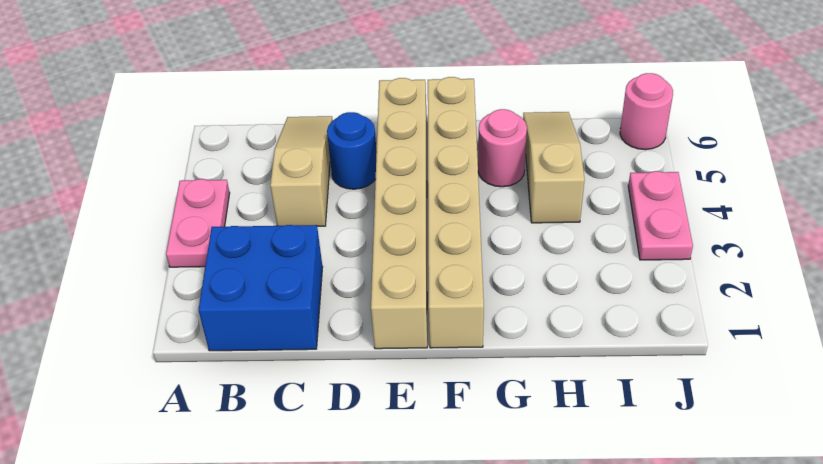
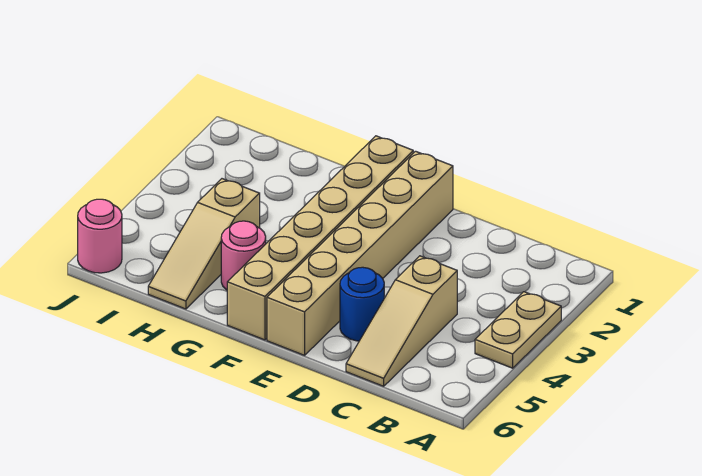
pink 1x2 plate [166,179,230,267] -> tan 1x2 plate [475,292,561,368]
blue 2x2 brick [199,225,323,351] -> none
pink 1x2 plate [628,171,693,260] -> none

